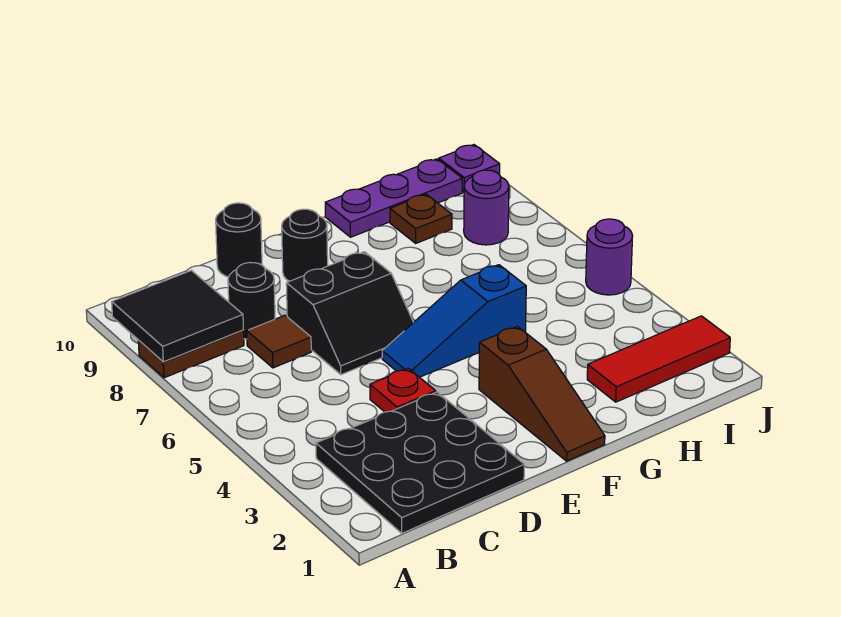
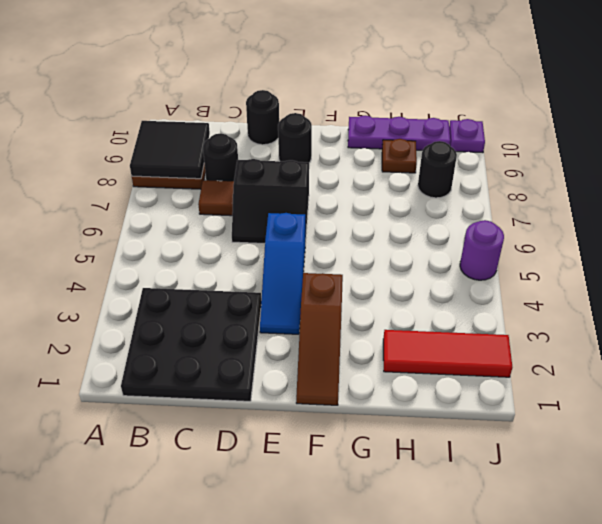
red 1x1 plate [370,368,436,412] -> none
blue 1x3 slope [382,265,526,377] -> blue 1x3 slope turned to [260,213,305,334]
purple 1x1 round brick [464,170,509,245] -> black 1x1 round brick [418,141,457,198]

